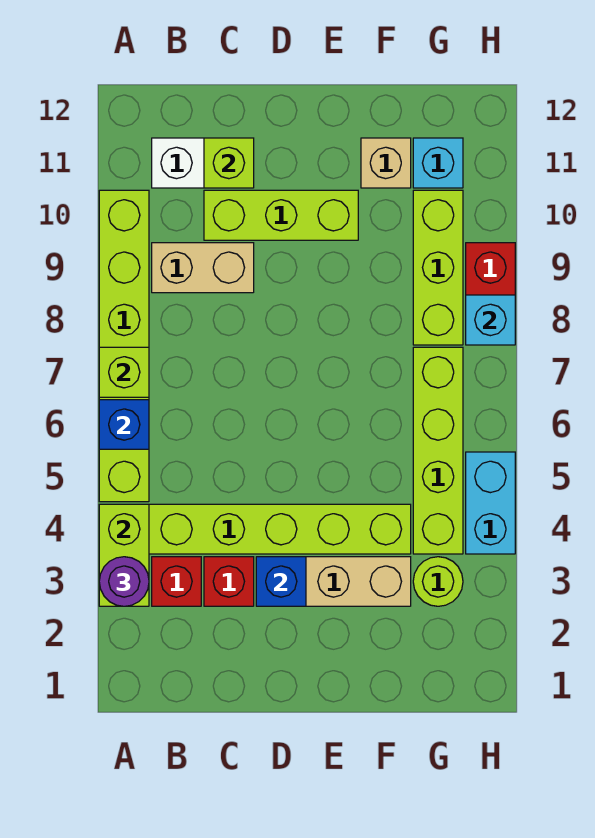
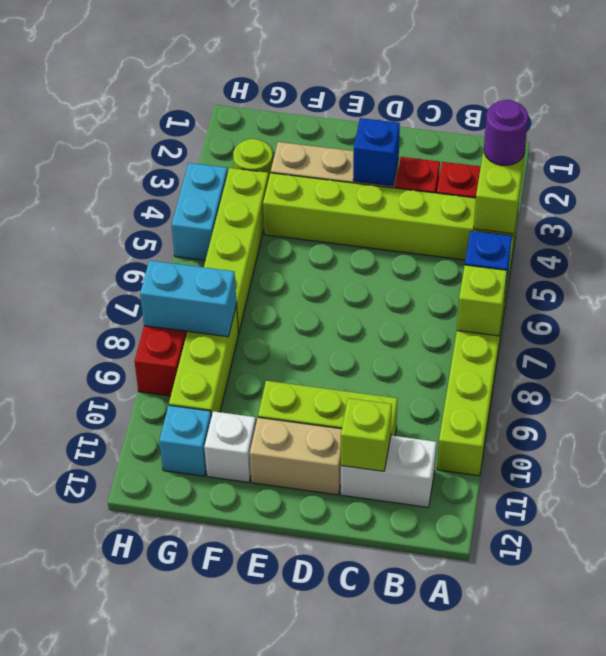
tan 1x2 brick [152,243,254,293] -> tan 1x2 brick moved to [250,417,342,495]
tan 1x1 brick [361,138,411,188] -> white 1x1 brick [204,411,256,482]
cyan 1x1 brick [466,295,515,345] -> cyan 1x2 brick [140,260,237,337]

